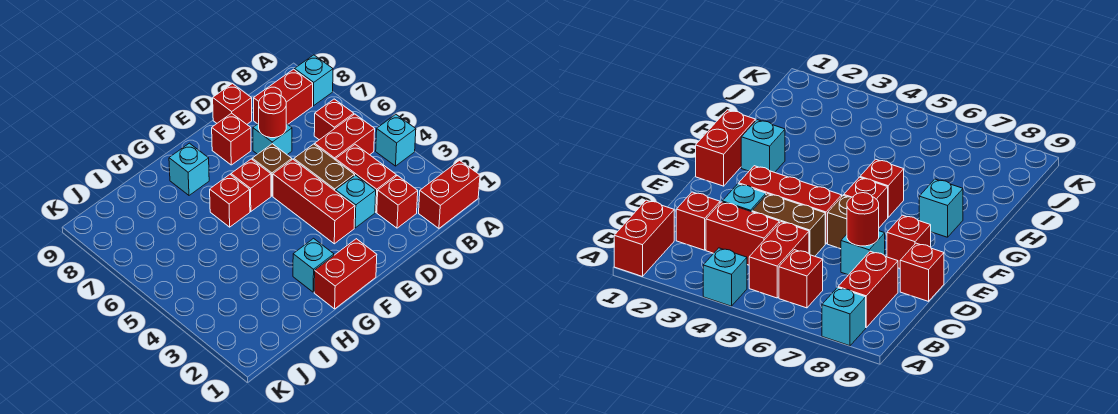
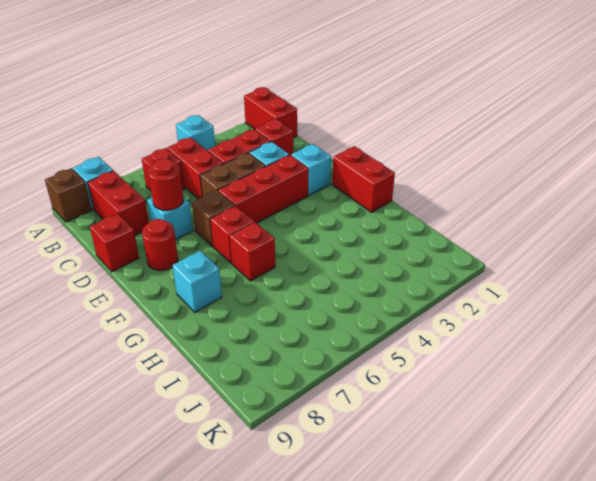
none -> brown 1x1 brick [45,168,92,222]
red 1x1 brick [212,113,251,165] -> red 1x1 round brick [142,219,178,270]
cyan 1x1 brick [293,238,334,292] -> cyan 1x1 brick moved to [291,144,331,195]

